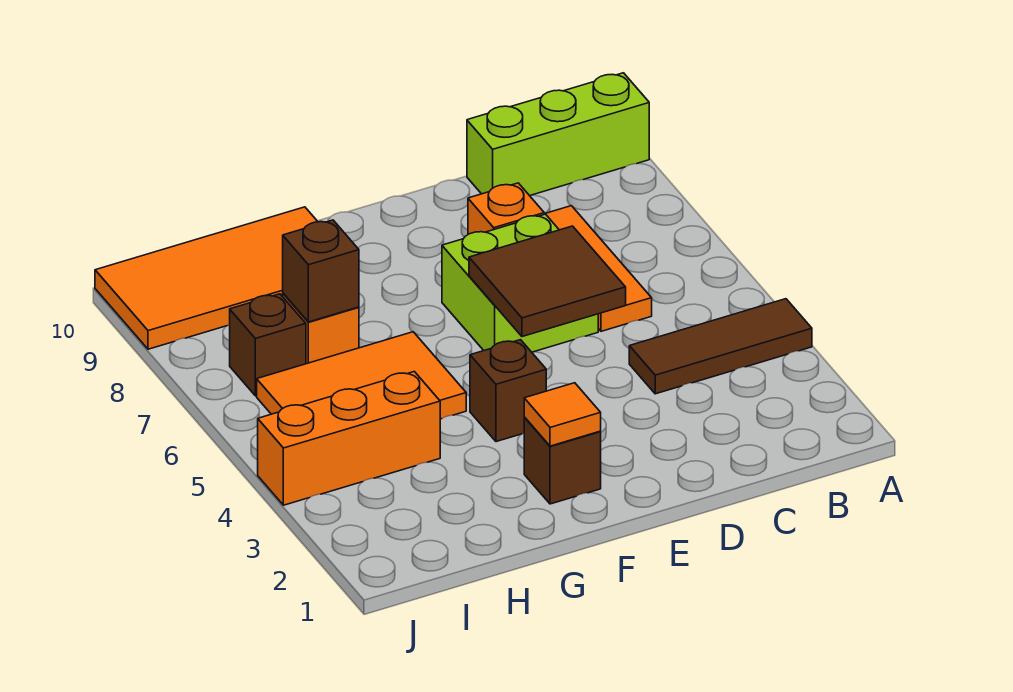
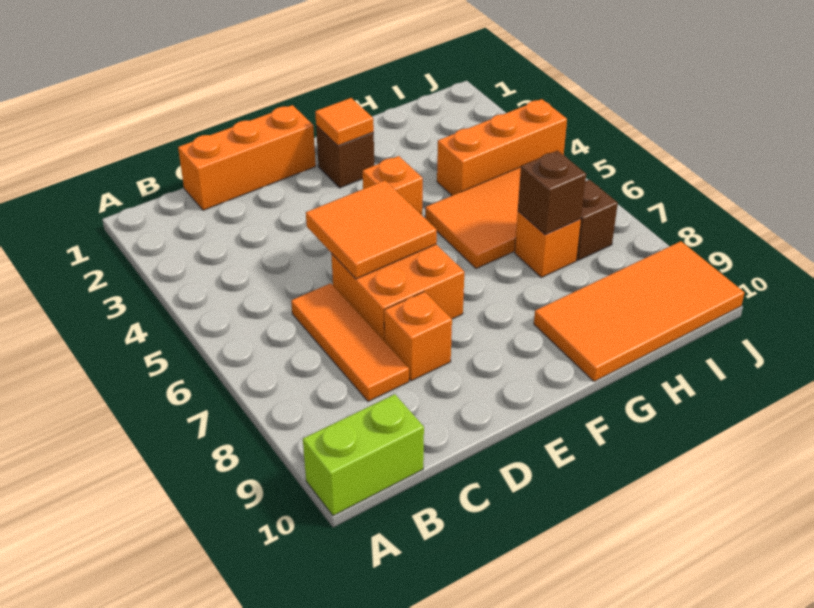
brown 1x3 tile [629,299,812,394] -> none
lime 1x3 brick [467,73,649,196] -> lime 1x2 brick [303,394,424,516]
none -> orange 1x3 brick [178,105,316,210]
brown 2x2 tile [469,226,626,337] -> orange 2x2 tile [306,180,437,279]
lime 2x2 brick [442,214,598,352] -> orange 2x2 brick [331,244,464,342]
brown 1x1 brick [470,340,546,442] -> orange 1x1 brick [363,156,423,215]

